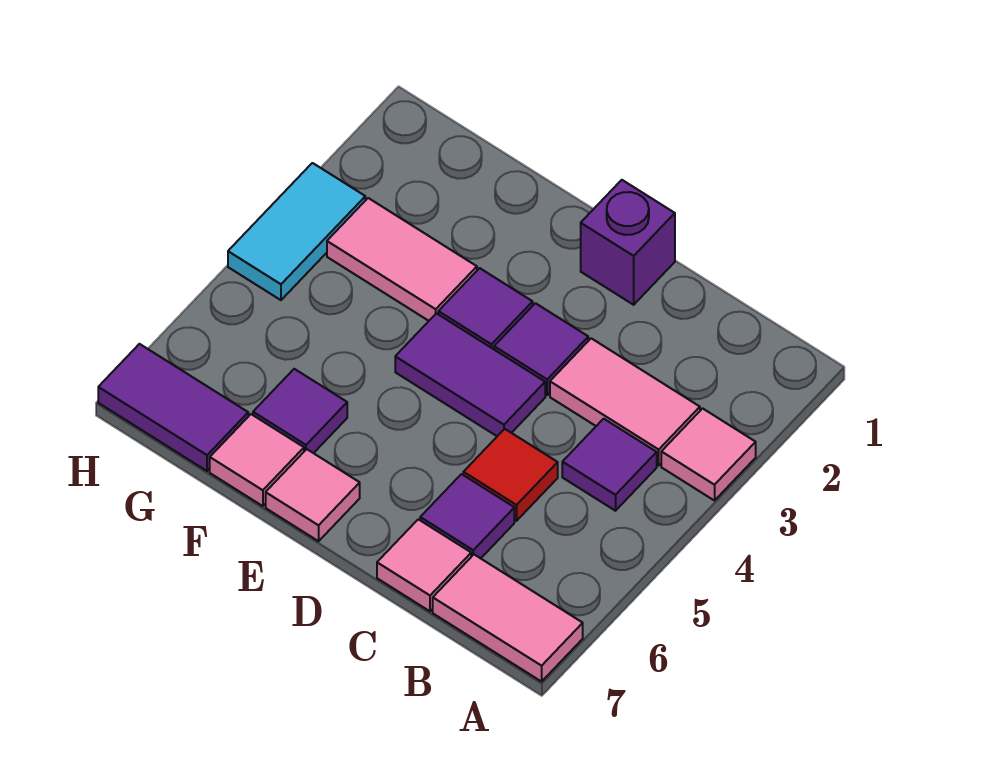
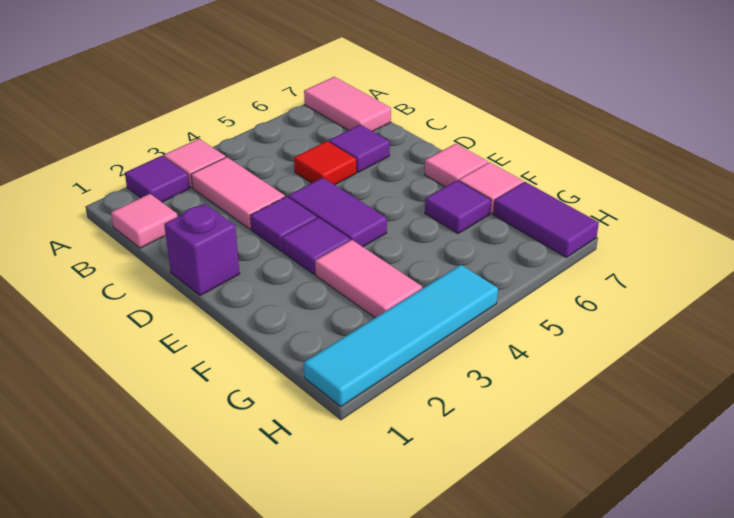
purple 1x1 tile [562,419,657,511] -> purple 1x1 tile moved to [125,156,190,202]
pink 1x1 tile [377,519,471,611] -> pink 1x1 tile moved to [111,194,177,248]
cyan 1x2 tile [228,163,365,300] -> cyan 1x4 tile [304,265,498,407]

